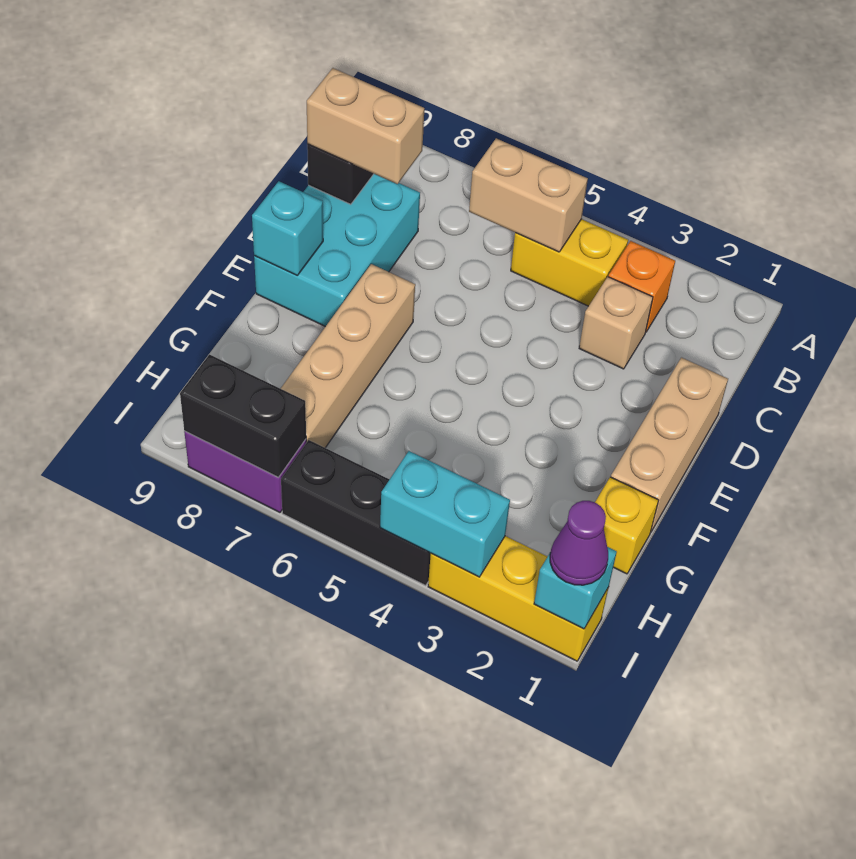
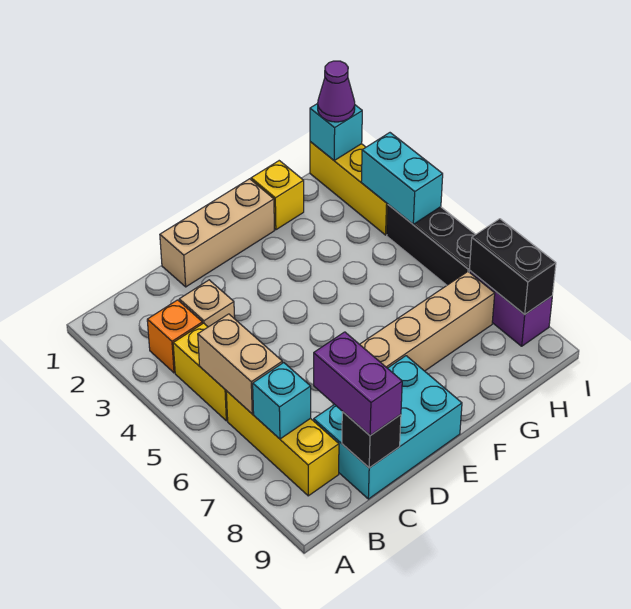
none -> yellow 1x3 brick [226,391,339,496]
tan 1x2 brick [307,68,424,184] -> purple 1x2 brick [314,332,402,436]
cyan 1x1 brick [252,181,323,275] -> cyan 1x1 brick moved to [253,363,311,439]

